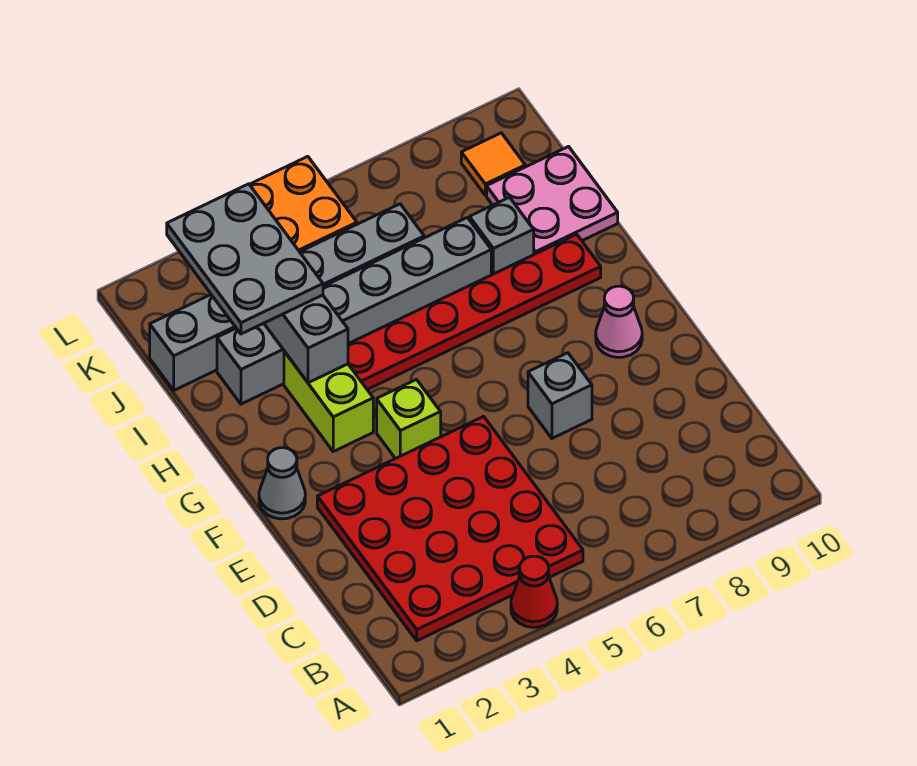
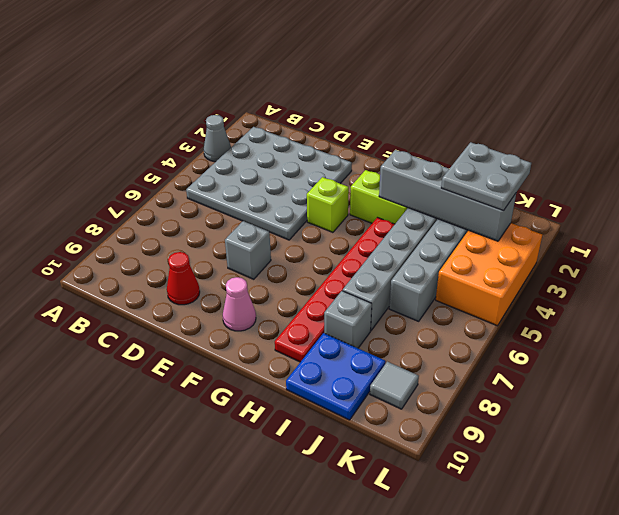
red 1x1 cone [511,556,557,627] -> red 1x1 cone moved to [167,252,200,305]
red 4x4 plate [317,416,583,641] -> grey 4x4 plate [186,127,352,240]
grey 1x1 cone [259,448,305,519] -> grey 1x1 cone moved to [204,115,231,162]
grey 2x3 plate [167,184,323,334] -> grey 2x2 plate [441,142,531,211]
pink 2x2 plate [487,147,618,254] -> blue 2x2 plate [286,333,386,420]
orange 1x1 tile [461,133,525,195] -> grey 1x1 tile [370,362,419,409]

